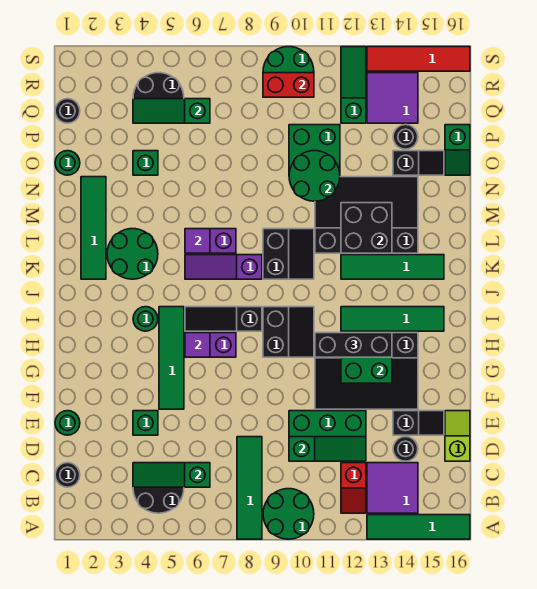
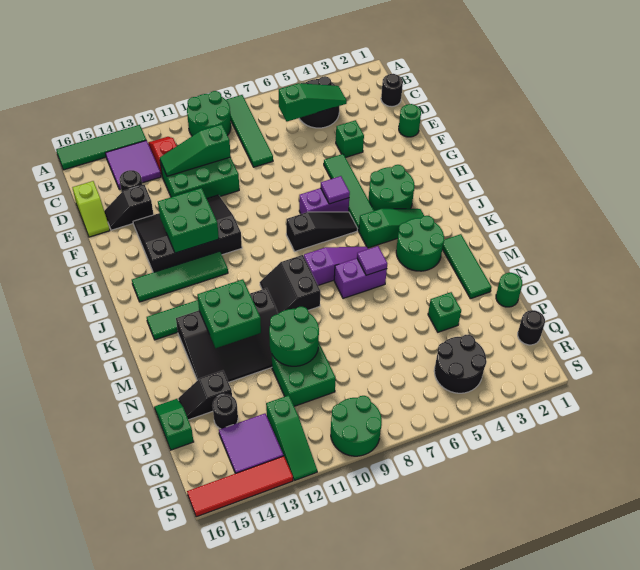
black 2x2 slope [263,307,314,357] -> none
black 1x3 brick [315,333,392,357] -> none
green 1x1 round brick [133,307,158,331] -> green 2x2 round brick [369,165,415,211]
green 1x4 tile [81,177,106,279] -> green 1x3 tile [442,234,492,299]
black 2x2 brick [341,203,392,253] -> green 2x2 brick [197,279,261,348]
green 1x3 slope [133,99,210,123] -> green 1x3 slope moved to [359,209,424,248]
red 1x2 brick [263,73,314,97] -> none

